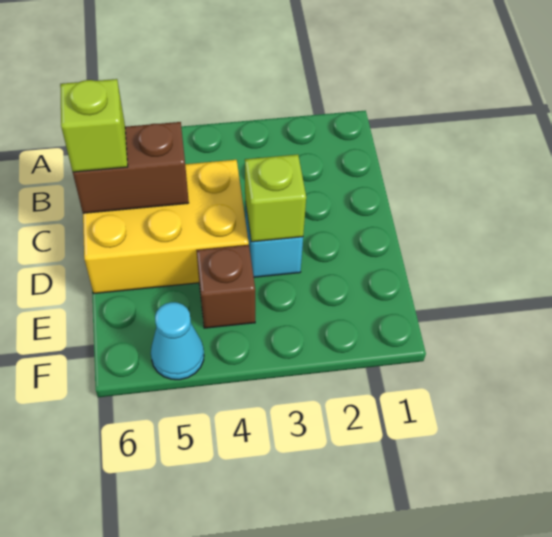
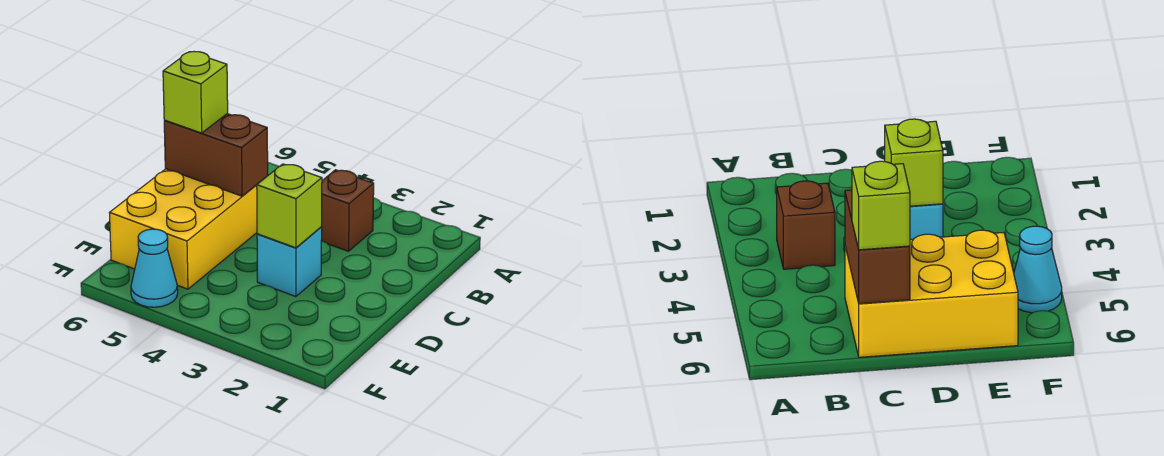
yellow 2x3 brick [83,160,249,293] -> yellow 2x3 brick turned to [110,169,265,289]
brown 1x1 brick [196,245,255,328] -> brown 1x1 brick moved to [321,170,374,251]

